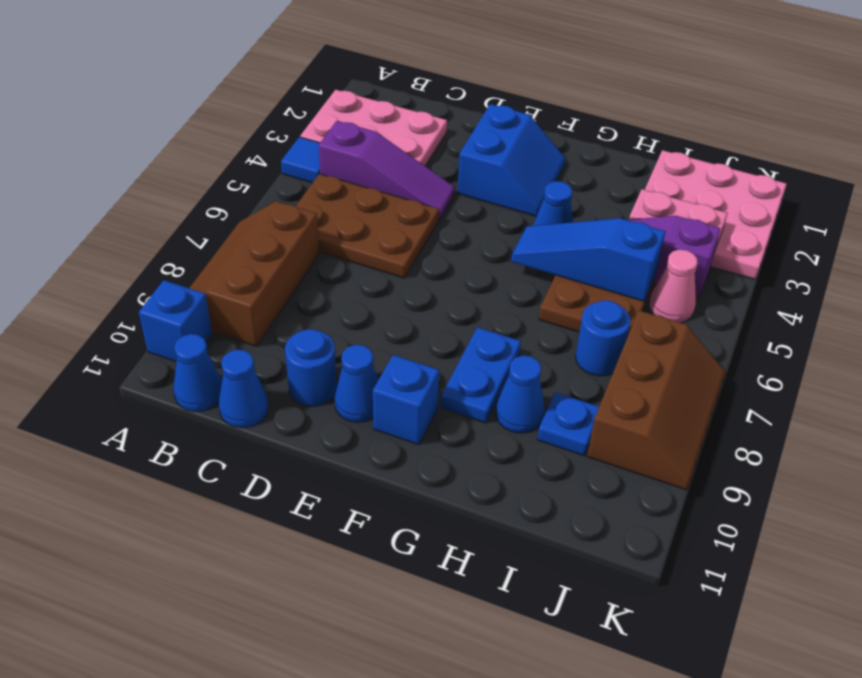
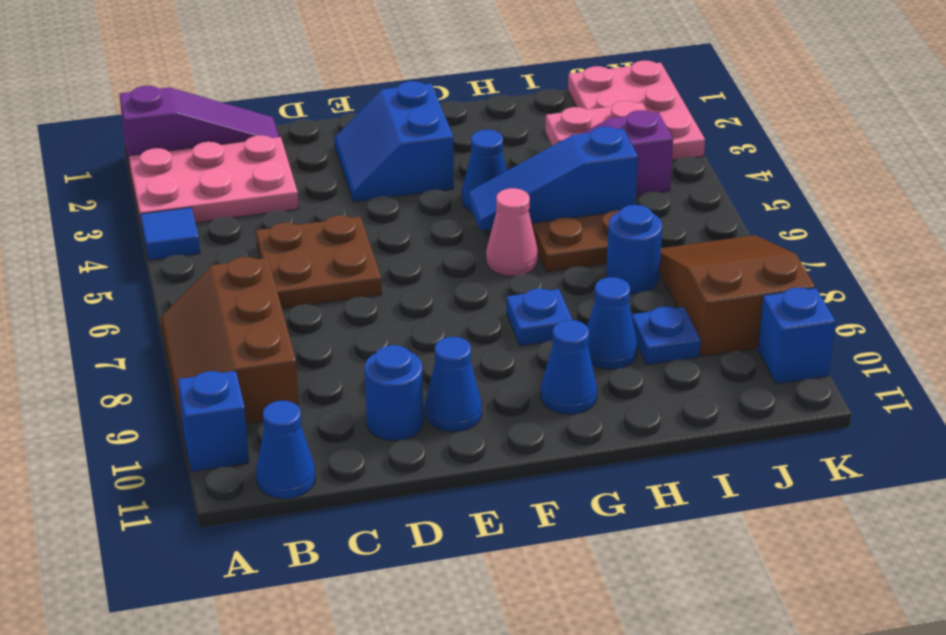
purple 1x3 slope [319,121,455,220] -> purple 1x3 slope moved to [119,86,279,168]
brown 2x3 plate [295,174,439,278] -> brown 2x2 plate [256,215,382,309]
blue 1x1 cone [219,350,268,428] -> blue 1x1 cone moved to [541,320,597,414]
blue 2x2 slope [458,104,565,216] -> blue 2x2 slope turned to [334,81,454,202]
blue 1x1 brick [373,355,439,445] -> blue 1x1 brick moved to [758,287,835,384]
blue 1x2 plate [441,327,521,423] -> blue 1x1 plate [507,289,572,346]
pink 3x3 plate [645,150,787,279] -> pink 2x3 plate [568,61,705,160]
pink 1x1 cone [649,250,698,323] -> pink 1x1 cone moved to [486,188,538,276]
brown 2x3 slope [587,310,725,490] -> brown 2x3 slope turned to [659,235,815,357]

